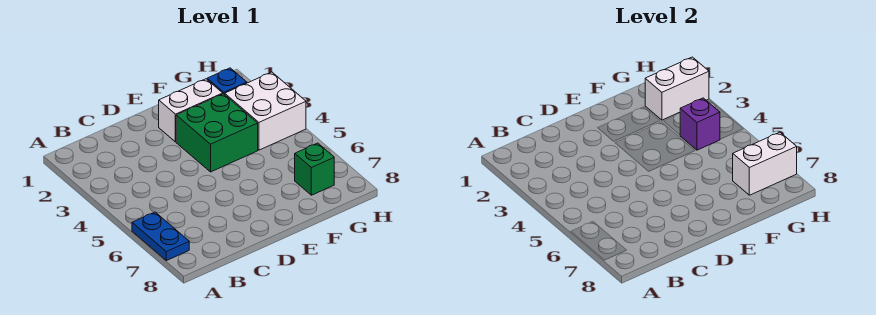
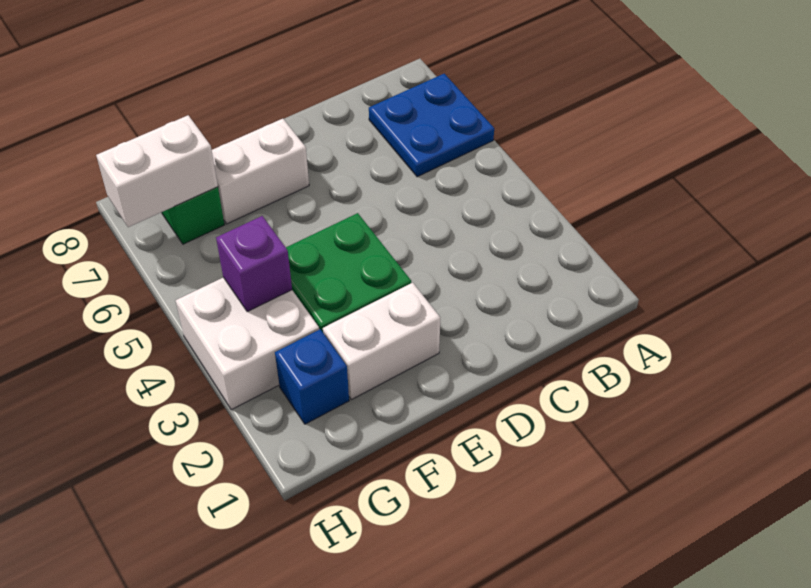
blue 1x2 plate [132,212,189,261] -> blue 2x2 plate [369,74,494,177]
white 1x2 brick [645,57,709,120] -> white 1x2 brick moved to [212,119,309,224]

